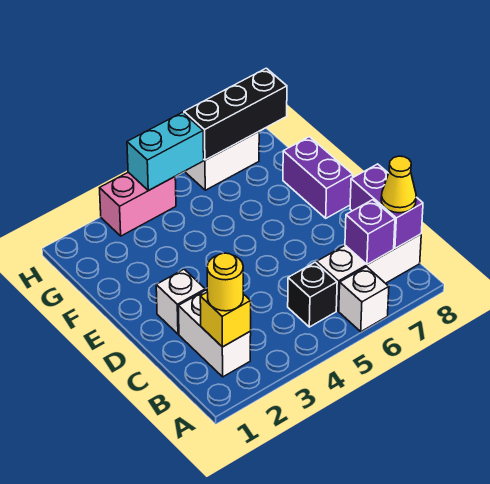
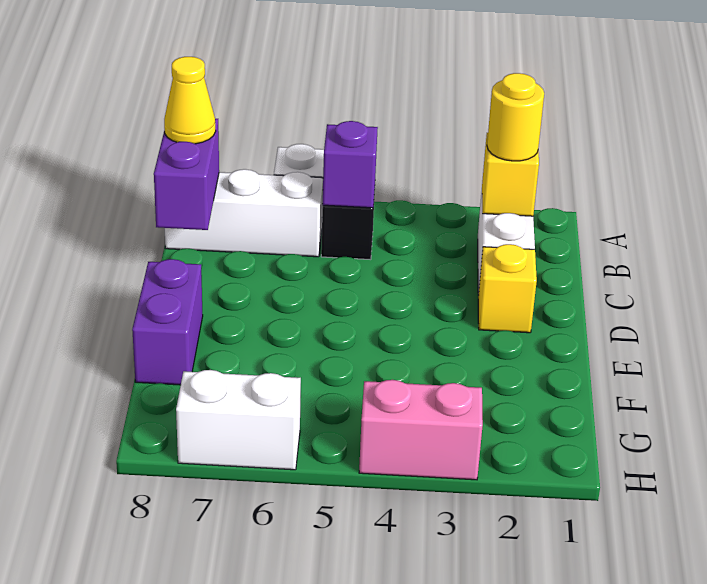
purple 1x1 brick [345,200,395,264] -> purple 1x1 brick moved to [323,121,378,208]
white 1x1 brick [156,269,205,334] -> yellow 1x1 brick [478,244,537,333]
cyan 1x2 brick [127,112,204,191] -> none
black 1x3 brick [184,68,287,160] -> none

